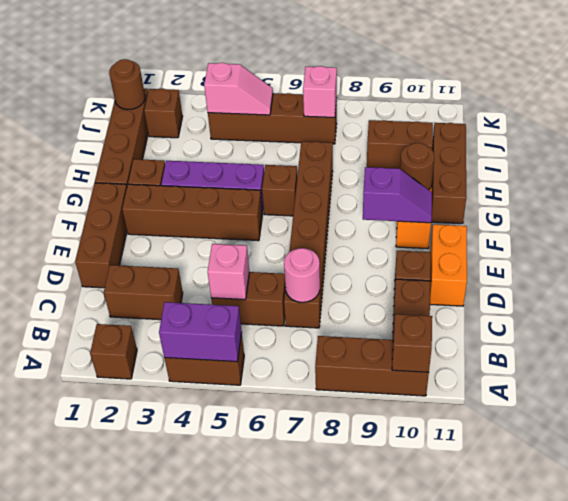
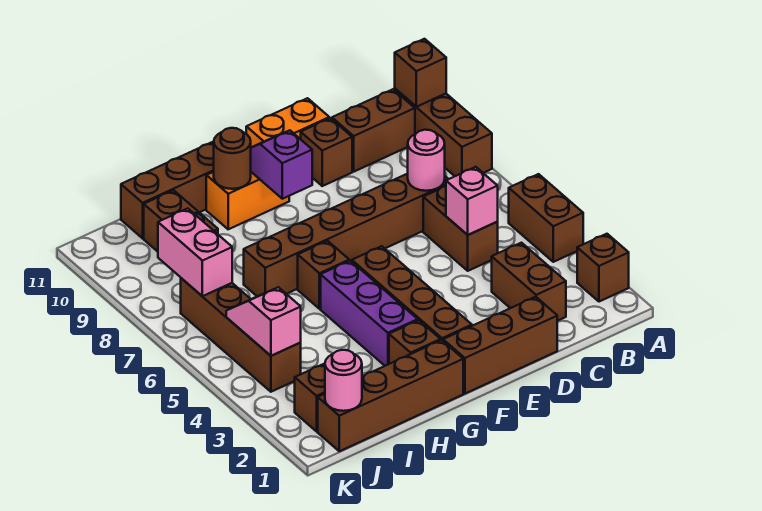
purple 1x2 brick [159,302,242,362] -> none
brown 1x1 round brick [109,59,145,110] -> pink 1x1 round brick [325,350,362,411]
pink 1x1 brick [303,66,337,118] -> pink 1x2 brick [158,208,232,296]

